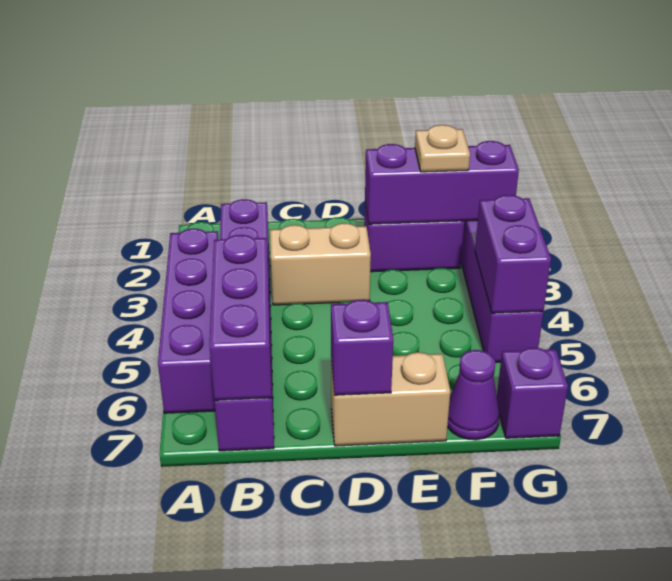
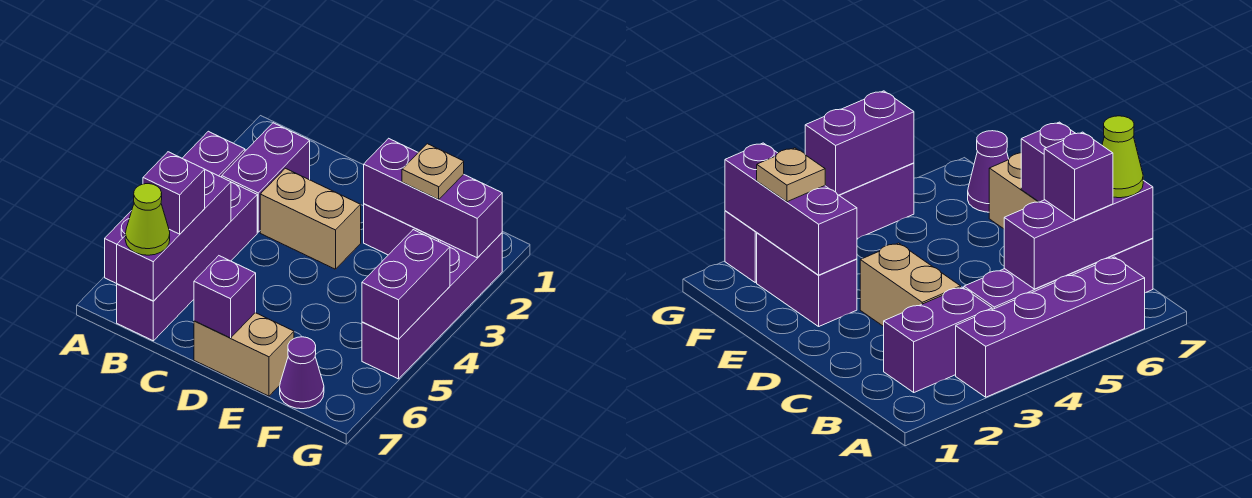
none -> lime 1x1 cone [125,184,170,255]
purple 1x1 brick [497,348,568,438] -> purple 1x1 brick moved to [143,152,205,234]

